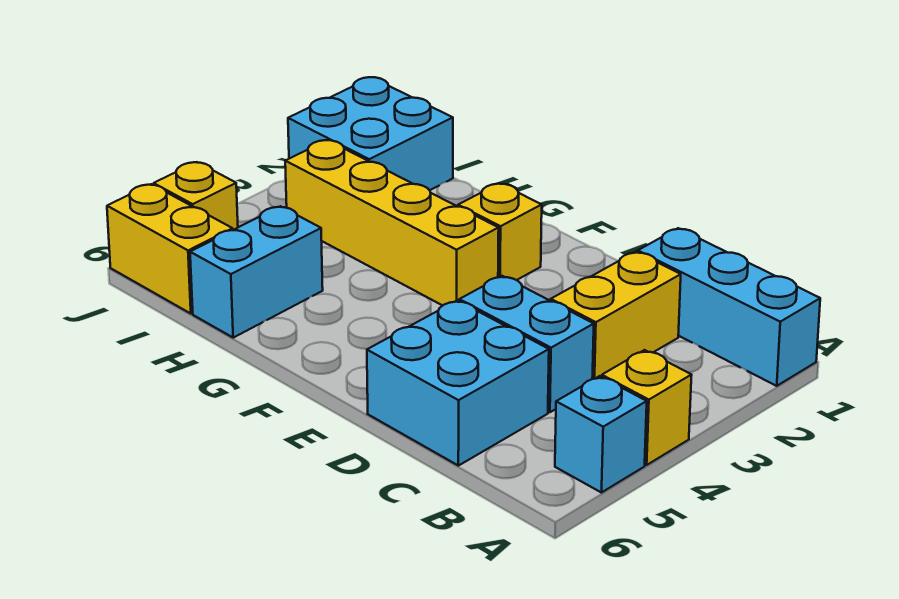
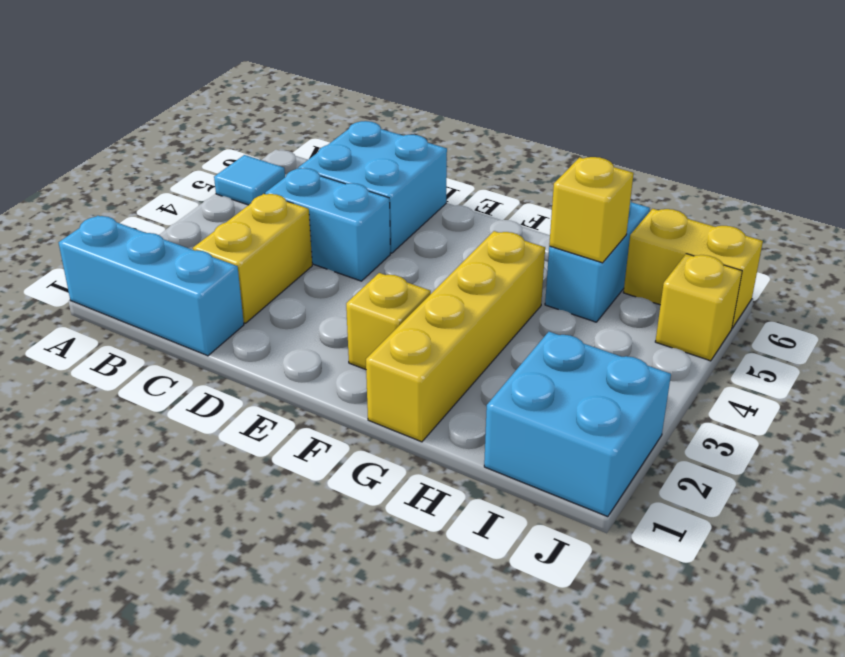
yellow 1x1 brick [602,350,692,465] -> yellow 1x1 brick moved to [549,157,634,263]
cyan 1x1 brick [555,376,647,493] -> cyan 1x1 tile [214,155,285,205]
yellow 1x4 brick [285,140,499,306] -> yellow 1x4 brick turned to [366,231,545,442]

